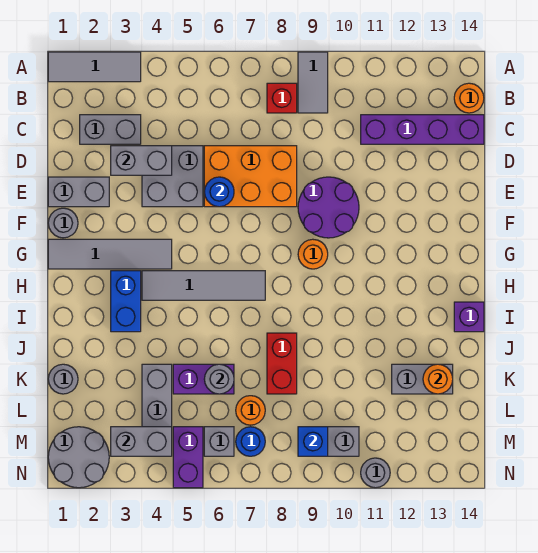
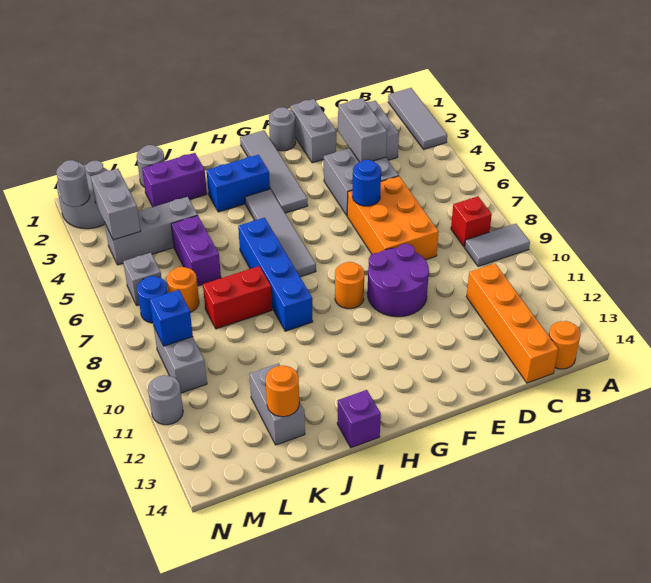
purple 1x4 brick [361,115,484,144] -> orange 1x4 brick [466,264,558,383]
none -> blue 1x4 brick [238,218,313,331]
grey 1x1 round brick [204,364,234,394] -> grey 1x1 round brick moved to [56,160,90,207]
purple 1x2 brick [173,427,203,488] -> purple 1x2 brick moved to [142,153,207,207]

